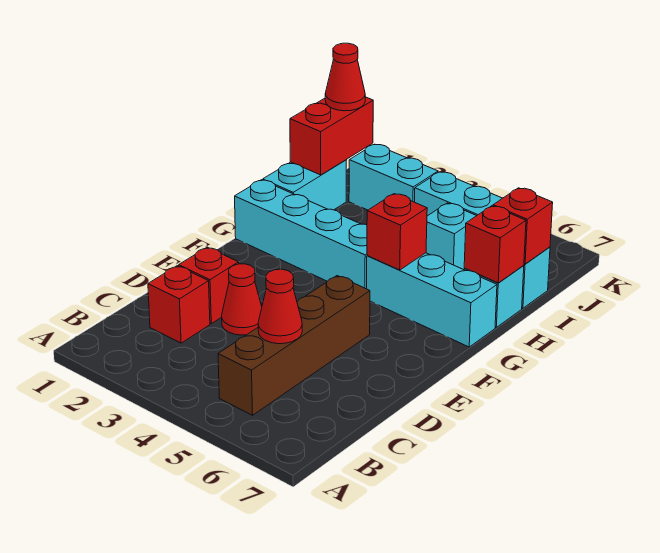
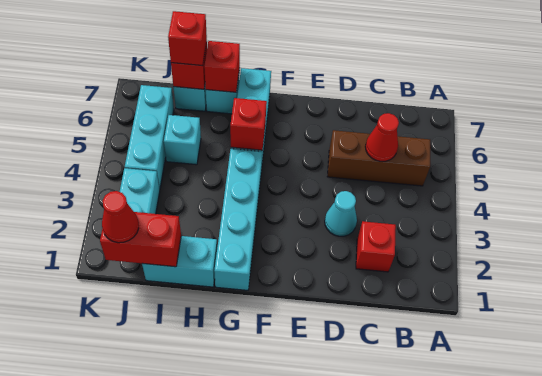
brown 1x4 brick [218,276,370,415] -> brown 1x3 brick [327,130,430,186]
red 1x1 brick [179,247,239,324] -> red 1x1 brick moved to [168,11,207,66]
red 1x1 cone [222,264,262,335] -> cyan 1x1 cone [325,191,357,236]

